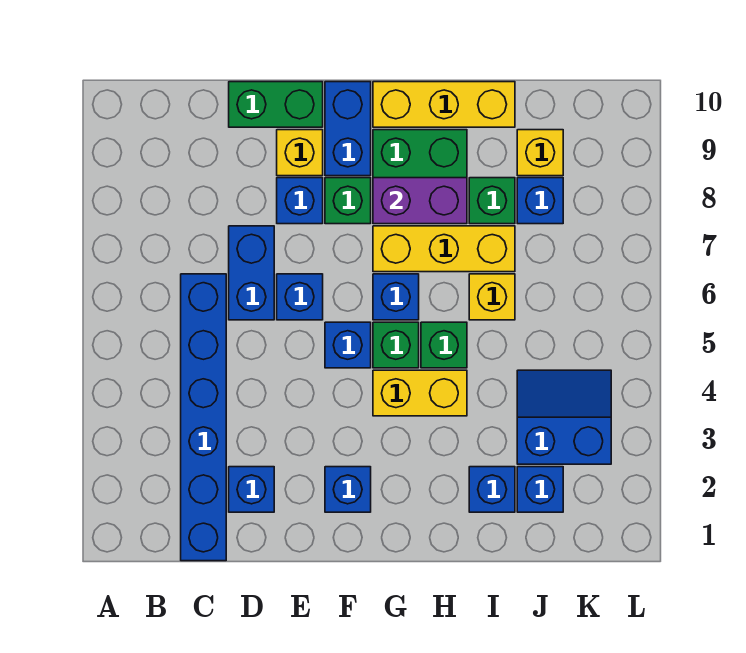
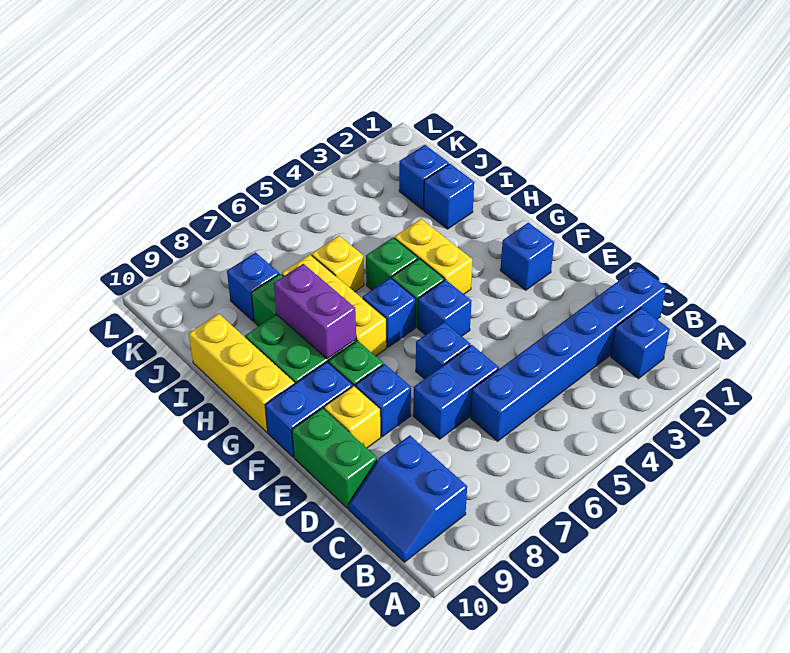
blue 1x1 brick [229,467,274,512] -> blue 1x1 brick moved to [611,308,670,379]
blue 2x2 slope [517,370,611,464] -> blue 2x2 slope moved to [349,435,467,562]
yellow 1x1 brick [517,130,563,176] -> none

